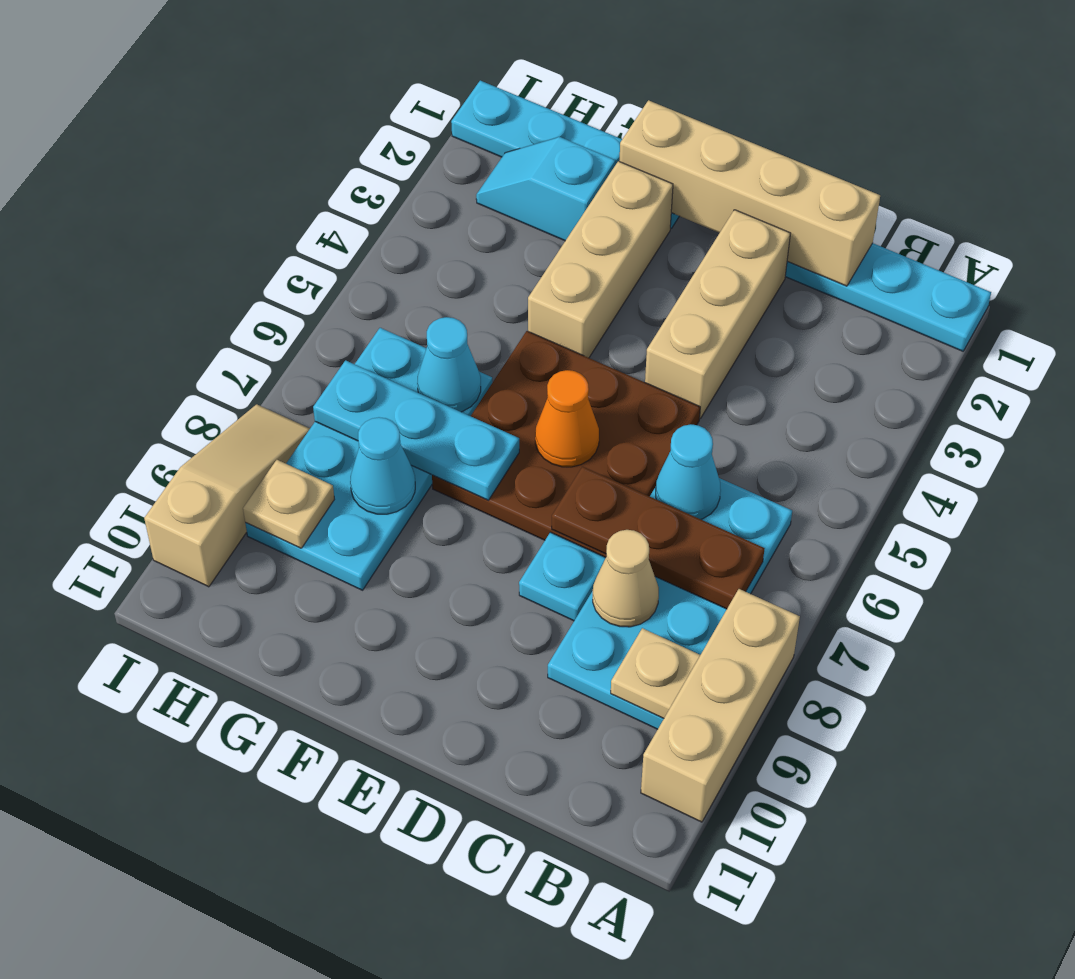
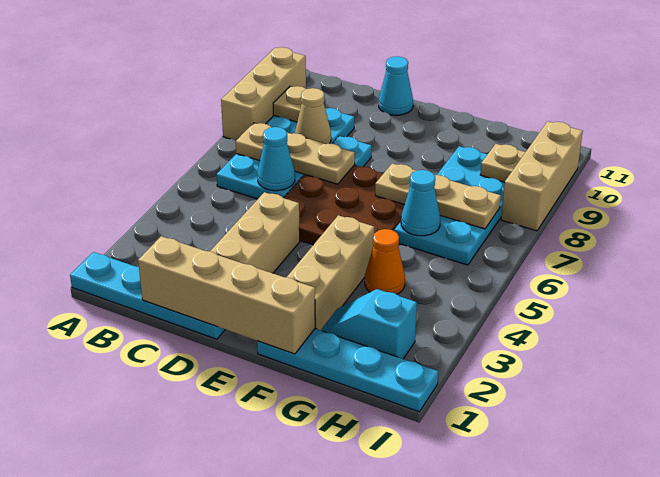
brown 1x3 plate [552,467,765,609] -> tan 1x3 plate [236,123,355,184]
orange 1x1 cone [535,370,599,467] -> orange 1x1 cone moved to [365,229,405,294]
cyan 1x3 plate [313,360,519,500] -> tan 1x3 plate [375,163,501,229]
cyan 1x2 slope [476,137,615,241] -> cyan 1x2 slope turned to [321,289,417,359]
cyan 1x1 cone [350,417,415,514] -> cyan 1x1 cone moved to [379,56,413,115]
tan 1x3 slope [144,404,310,587] -> tan 1x3 brick [501,121,583,231]

